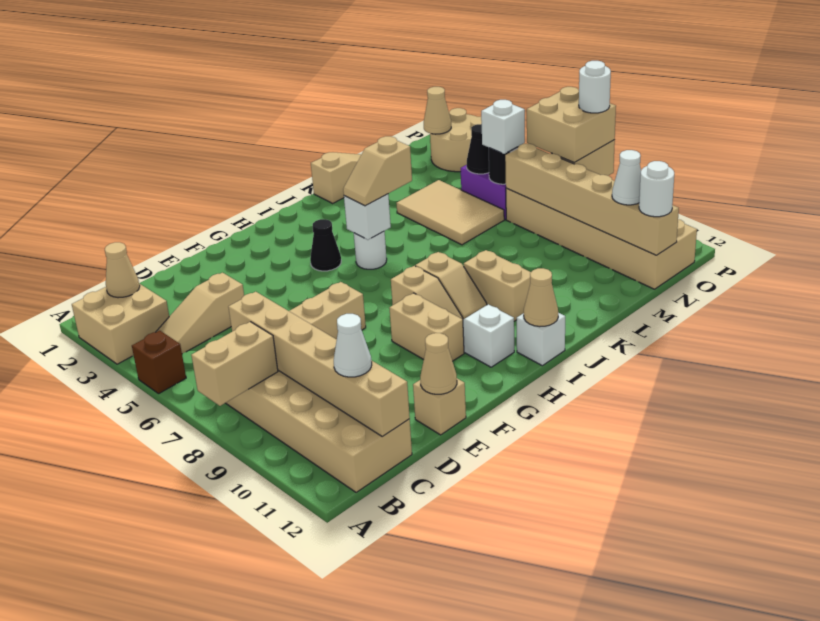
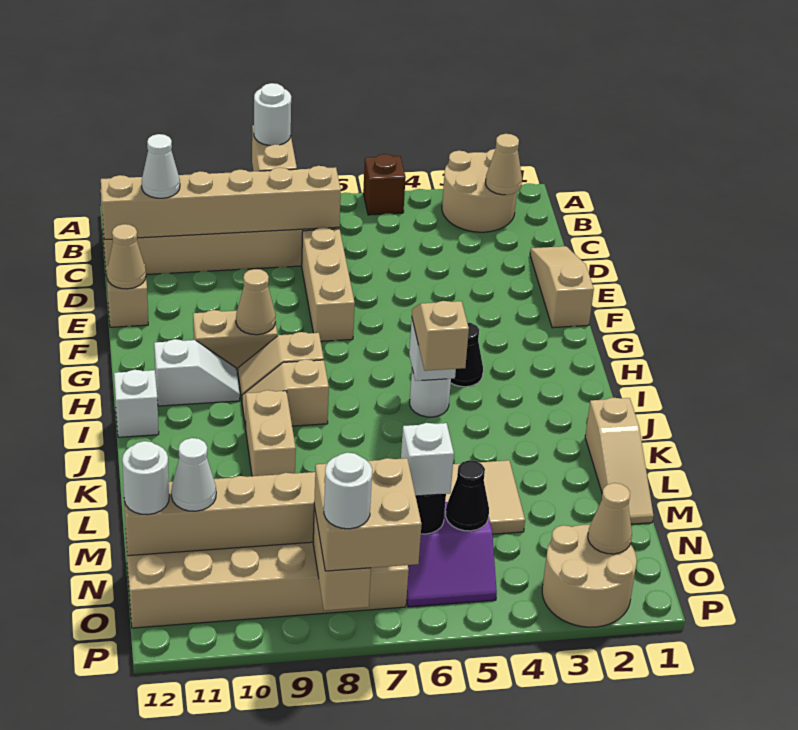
tan 2x2 brick [72,284,169,364] -> tan 2x2 round brick [442,149,517,232]
none -> white 1x1 round brick [254,83,291,145]
tan 1x3 slope [156,273,244,354] -> tan 1x3 slope moved to [530,246,594,328]
tan 1x1 cone [524,268,558,327] -> tan 1x1 cone moved to [236,269,276,335]
tan 1x2 brick [464,250,531,321] -> tan 1x2 brick turned to [246,390,296,476]

